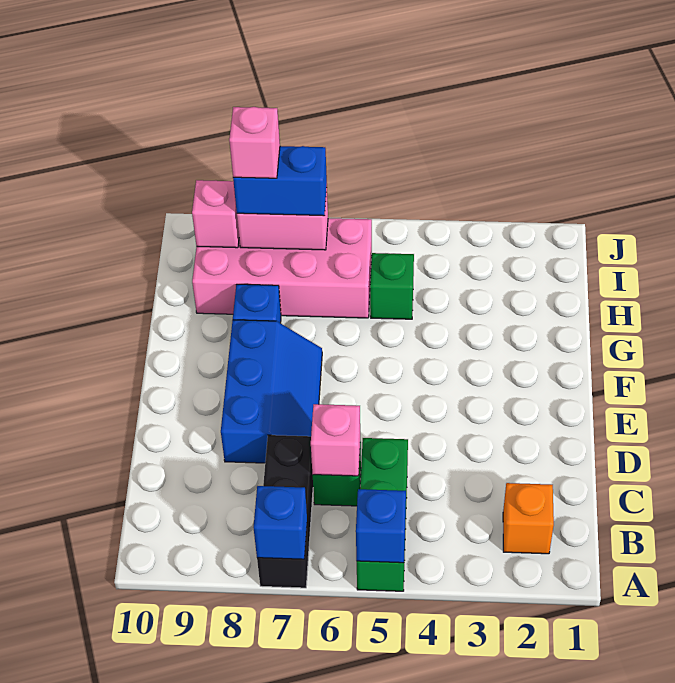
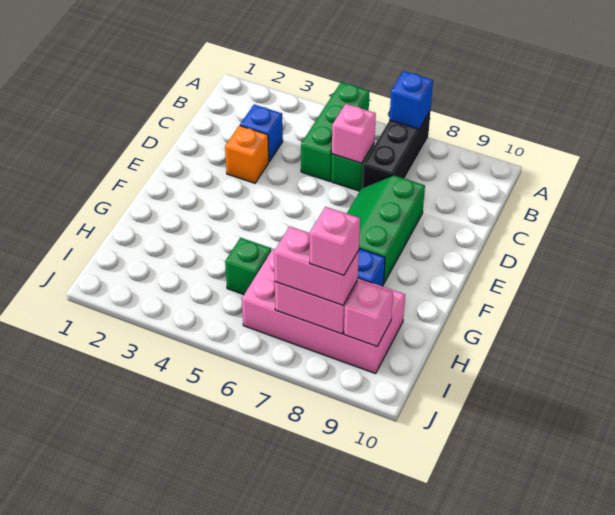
blue 1x1 brick [356,489,406,563] -> blue 1x1 brick moved to [240,105,283,162]
orange 1x1 brick [503,483,554,554] -> orange 1x1 brick moved to [225,126,269,183]
blue 2x3 slope [221,320,322,463] -> green 2x3 slope [347,175,425,283]
blue 1x2 brick [233,146,327,216] -> pink 1x2 brick [274,227,359,305]

